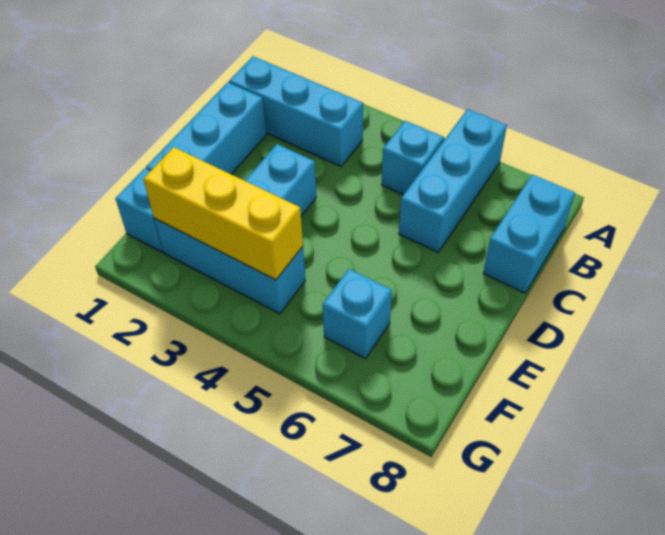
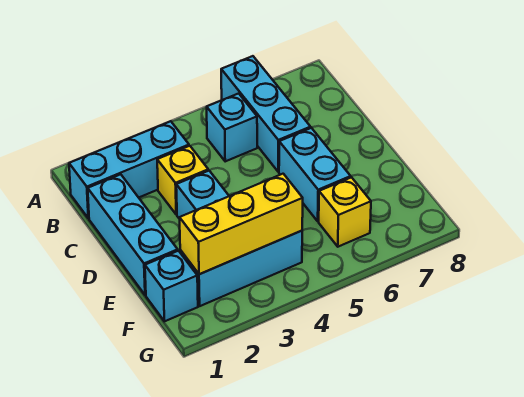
cyan 1x2 brick [483,174,575,293] -> cyan 1x2 brick moved to [279,128,351,221]
none -> yellow 1x1 brick [157,146,208,215]
cyan 1x1 brick [323,269,392,359] -> yellow 1x1 brick [319,177,371,247]

